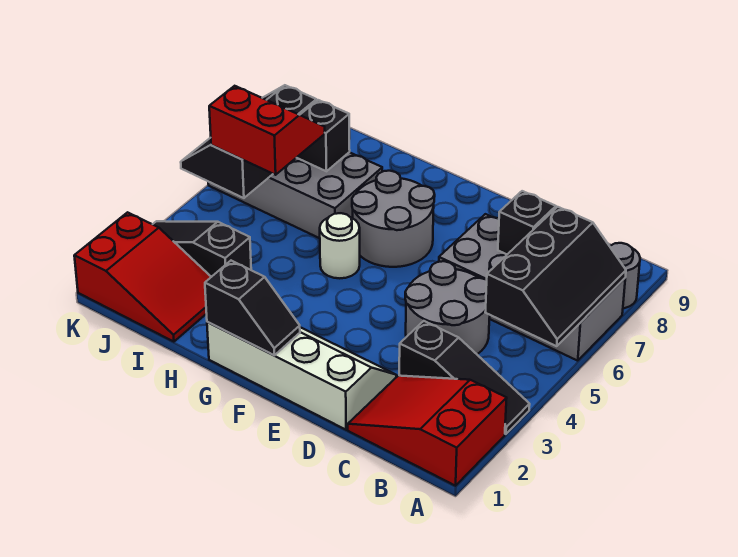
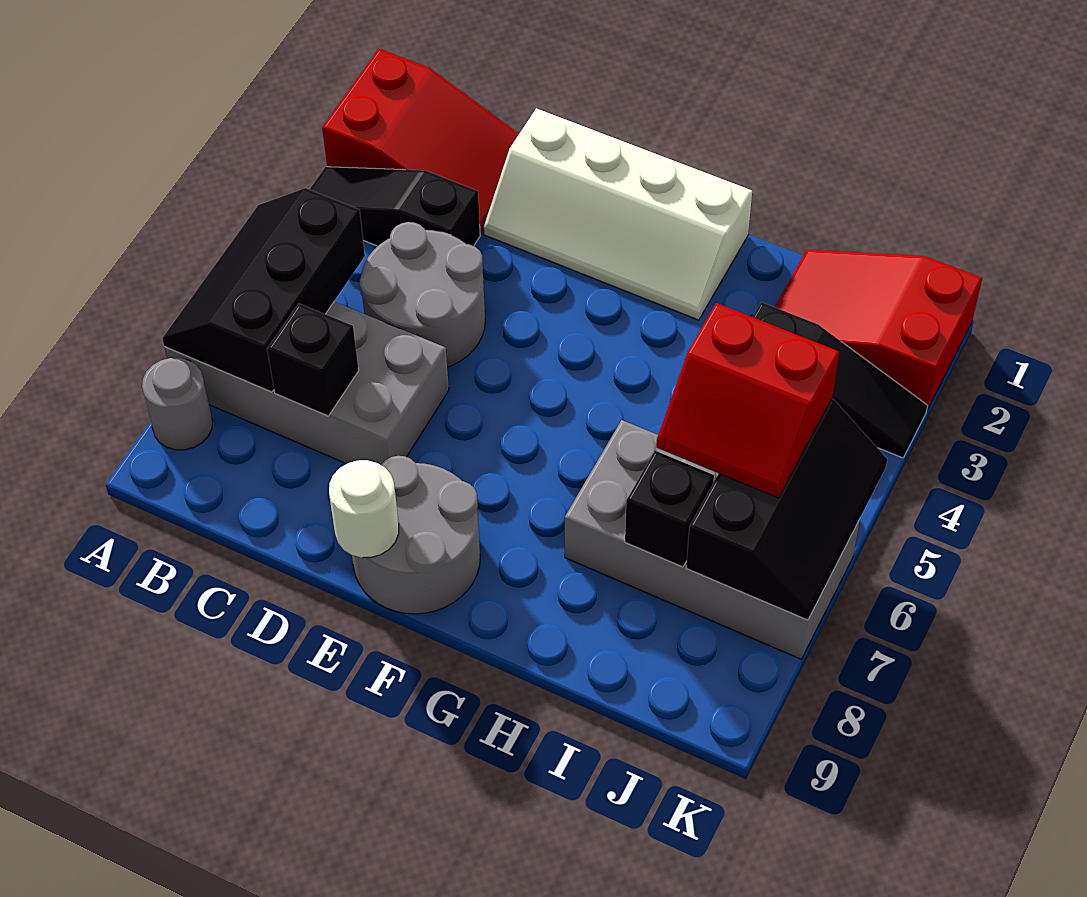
black 1x2 slope [205,261,300,355] -> none
grey 2x2 round brick [352,171,435,267] -> grey 2x2 round brick moved to [352,456,480,614]
white 1x1 round brick [320,213,360,278] -> white 1x1 round brick moved to [329,460,399,558]

